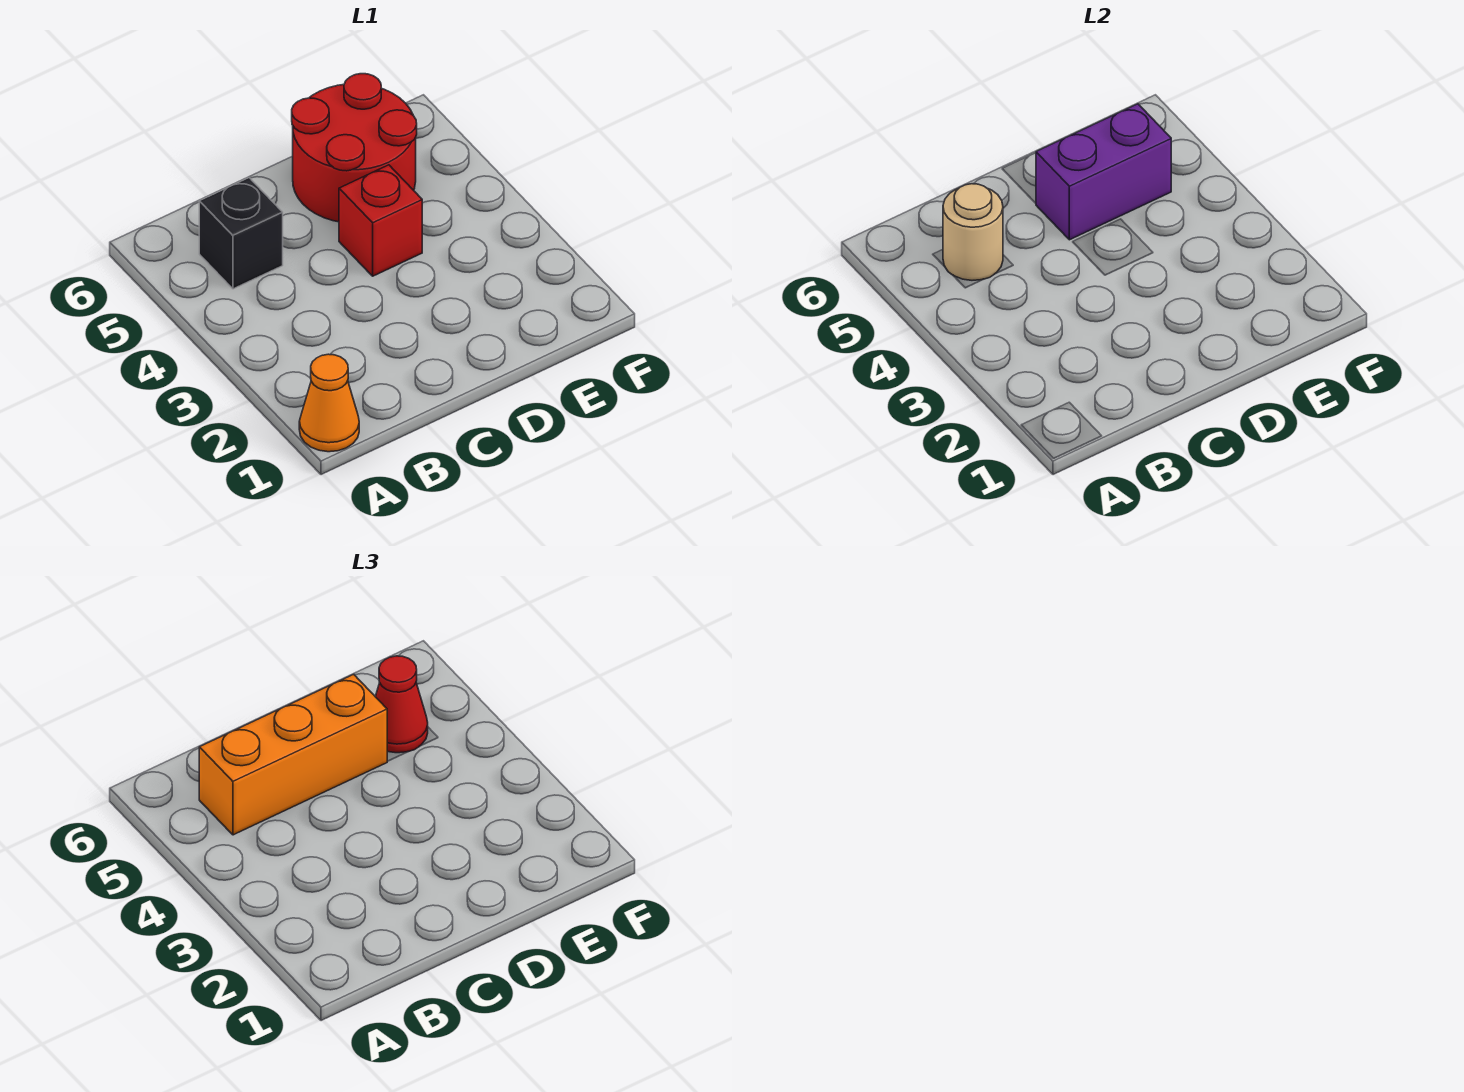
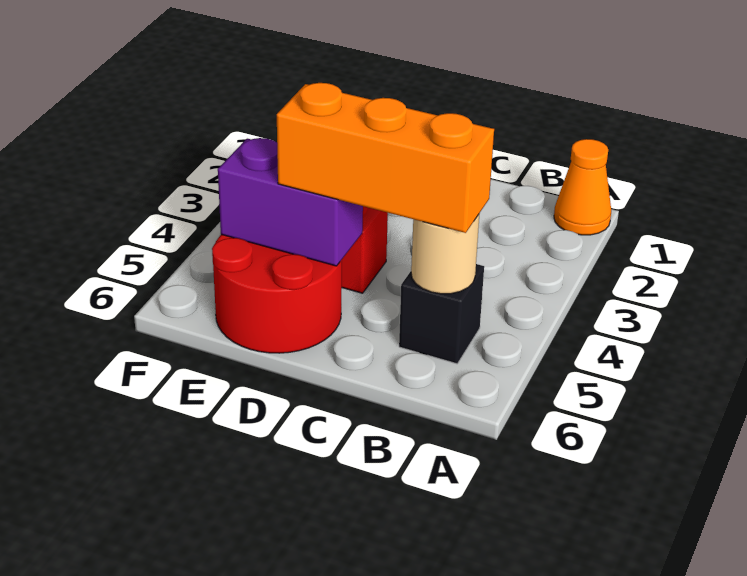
red 1x1 cone [375,656,428,753] -> none

